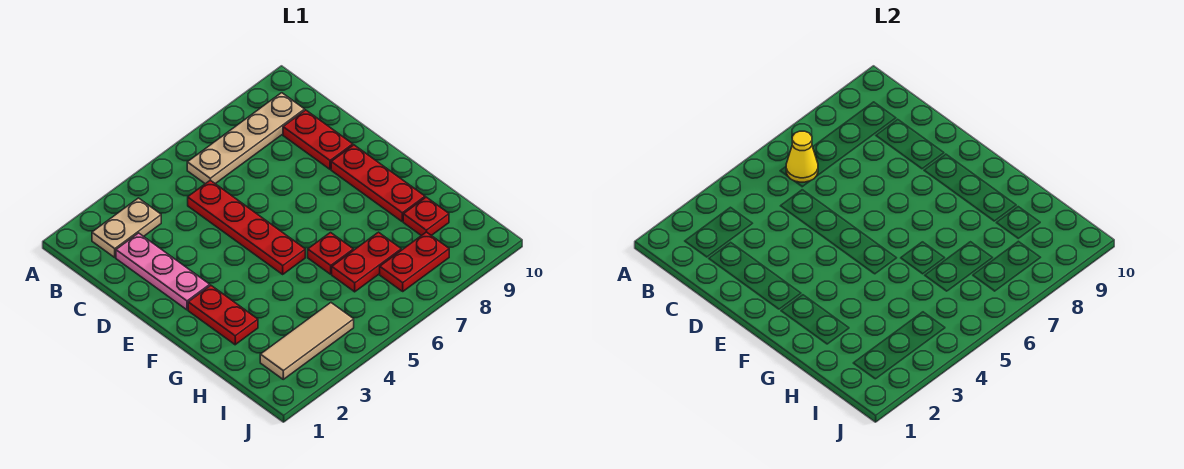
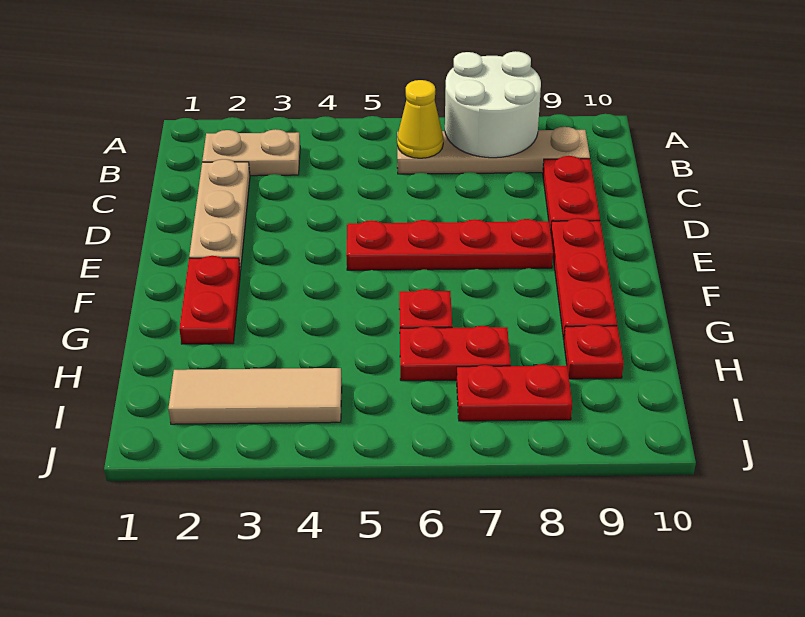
none -> white 2x2 round brick [445,51,541,158]
pink 1x3 plate [116,233,210,310] -> tan 1x3 plate [189,159,250,271]
red 1x4 plate [188,180,305,274] -> red 1x4 plate turned to [346,219,553,270]

